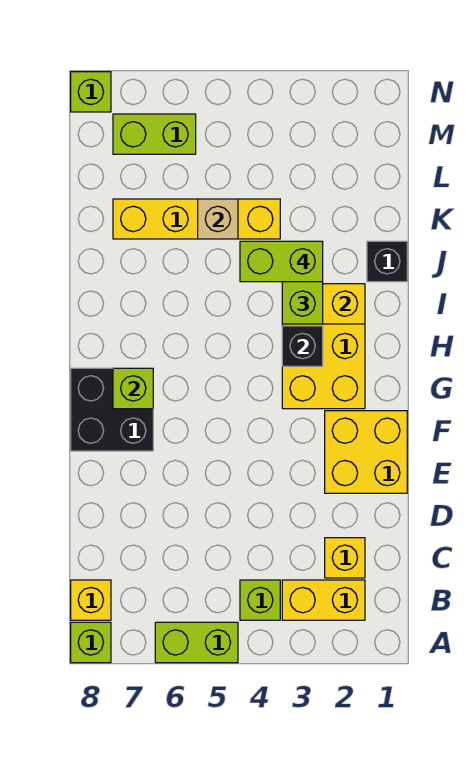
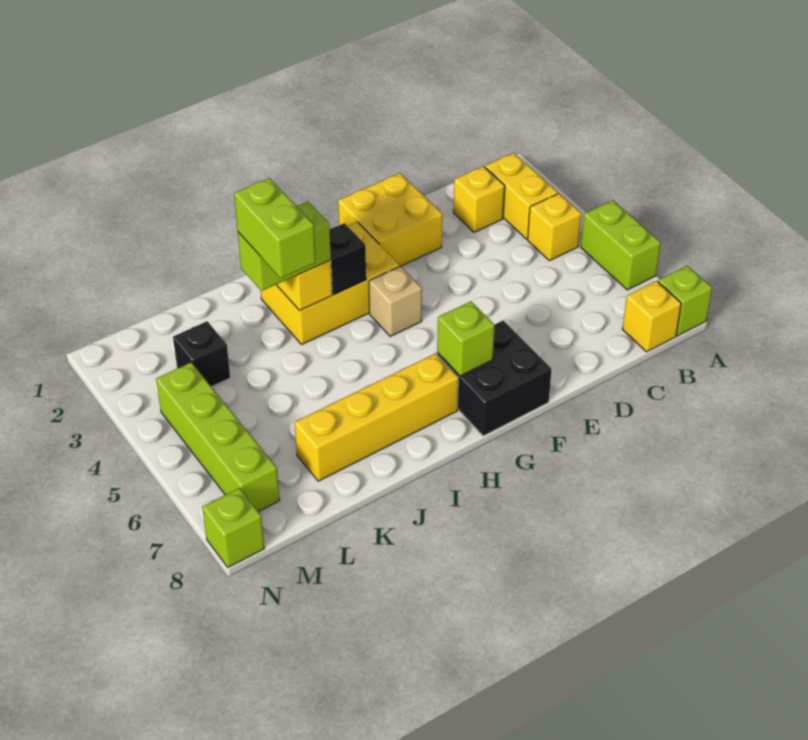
lime 1x1 brick [240,580,280,620] -> yellow 1x1 brick [528,194,581,261]
black 1x1 brick [367,241,407,282] -> black 1x1 brick moved to [173,321,230,387]
yellow 1x4 brick [113,199,280,239] -> yellow 1x4 brick turned to [295,354,458,481]
tan 1x1 brick [198,199,238,239] -> tan 1x1 brick moved to [369,266,422,336]
lime 1x2 brick [113,114,196,154] -> lime 1x4 brick [156,363,280,512]

